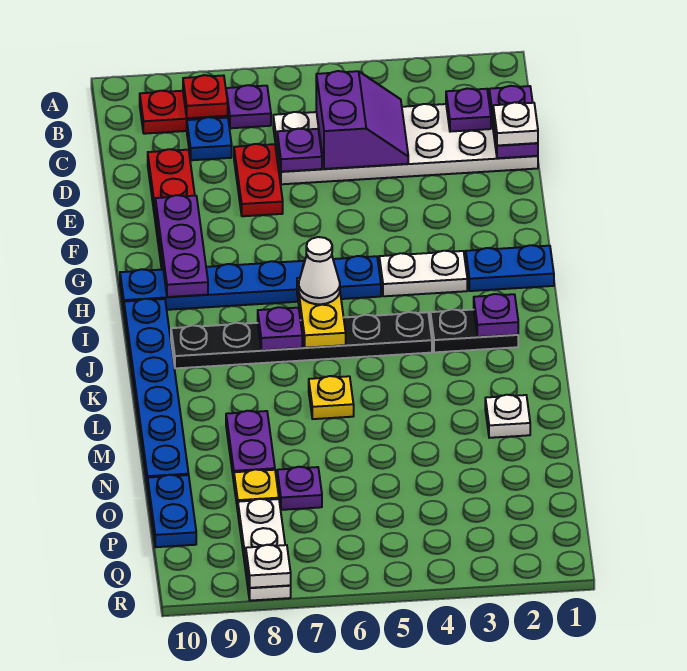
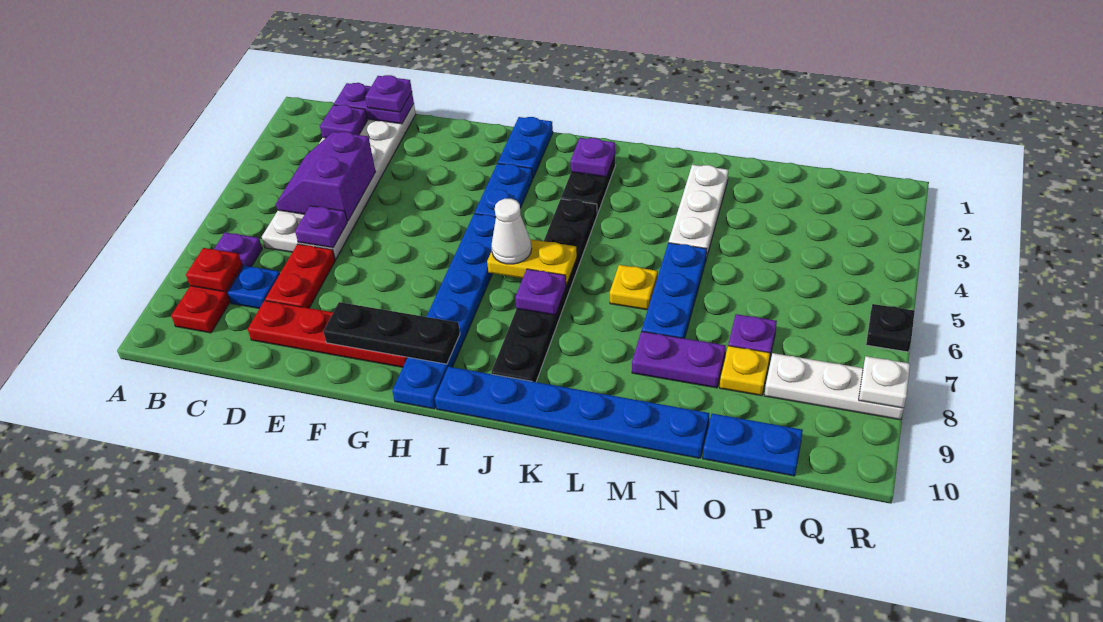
purple 2x2 slope [316,71,408,169] -> purple 2x2 slope turned to [276,132,376,221]
white 1x1 plate [493,102,538,146] -> purple 1x1 plate [365,75,412,112]
red 1x2 plate [234,144,283,216] -> red 1x2 plate turned to [265,244,335,308]
purple 1x3 plate [155,195,208,297] -> black 1x3 plate [323,302,460,364]
white 1x2 plate [379,251,467,296] -> blue 1x2 plate [475,163,533,217]
white 1x1 plate [485,395,530,438] -> white 1x3 plate [669,165,728,258]
none -> blue 1x3 plate [642,243,707,338]
none -> black 1x1 plate [866,304,915,352]

